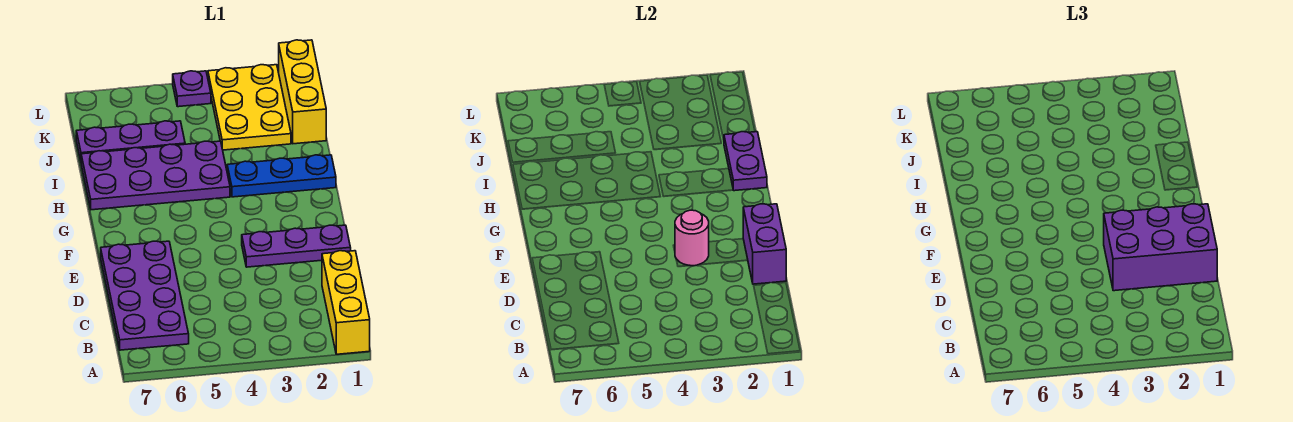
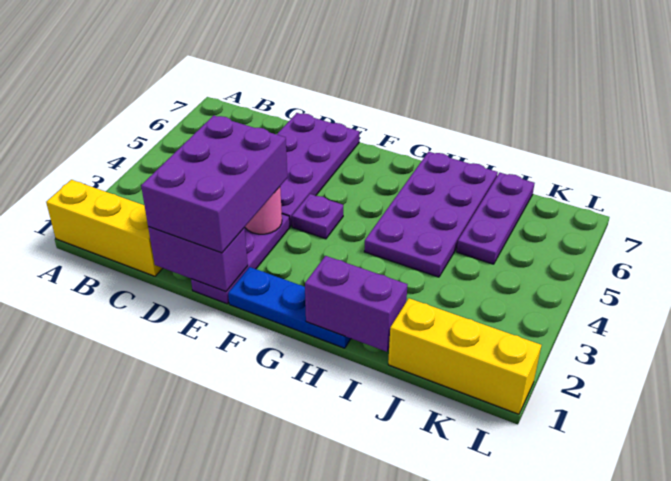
purple 2x4 plate [101,241,189,350] -> purple 2x4 plate turned to [277,113,359,227]
blue 1x3 plate [227,155,336,197] -> blue 1x3 plate turned to [228,267,351,348]
purple 1x2 plate [724,132,767,191] -> purple 1x2 brick [305,256,408,352]
yellow 2x3 plate [208,65,291,150] -> none
purple 1x1 plate [173,71,211,107] -> purple 1x1 plate moved to [292,194,343,239]

